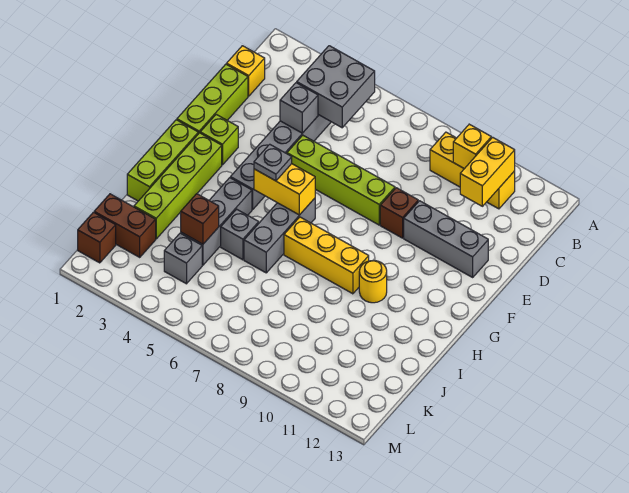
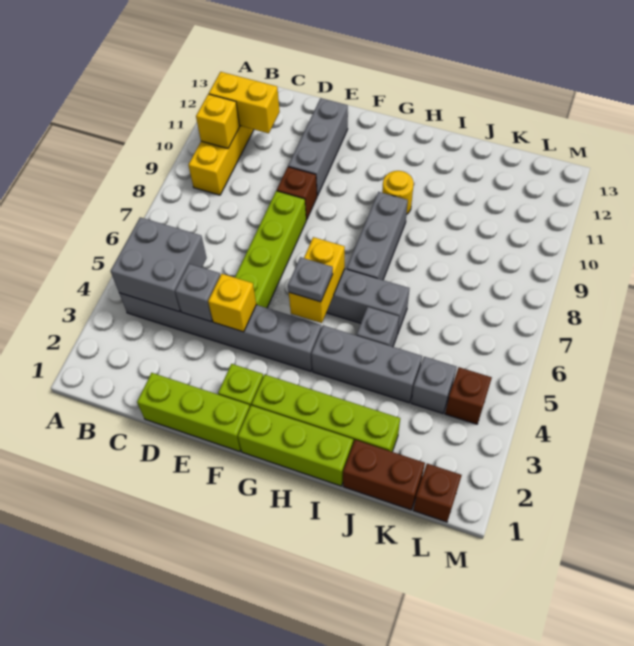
yellow 1x1 brick [227,46,265,96] -> yellow 1x1 brick moved to [208,274,256,332]
yellow 1x3 brick [284,217,369,294] -> grey 1x3 brick [347,192,408,280]
brown 1x1 brick [181,194,219,244] -> brown 1x1 brick moved to [445,367,492,424]
brown 1x2 brick [94,194,156,257] -> brown 1x2 brick turned to [343,440,425,510]

